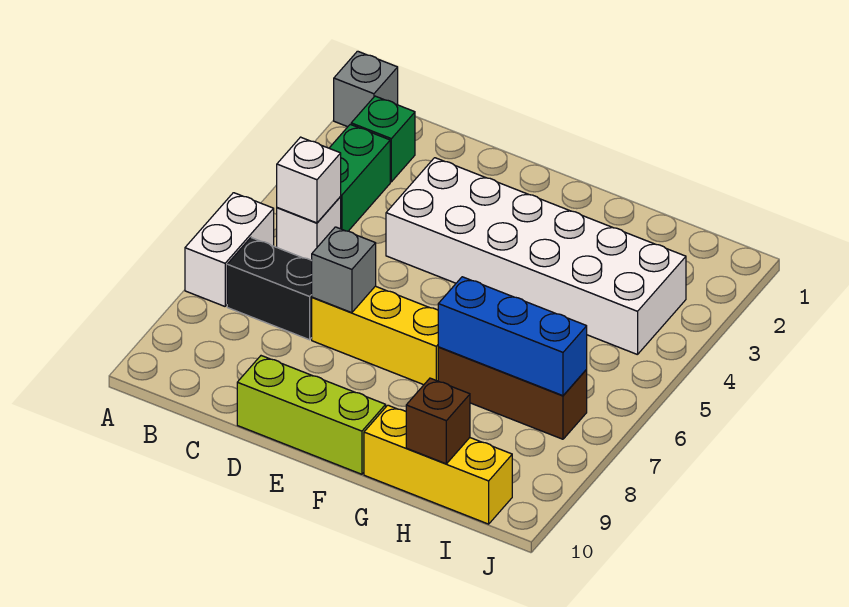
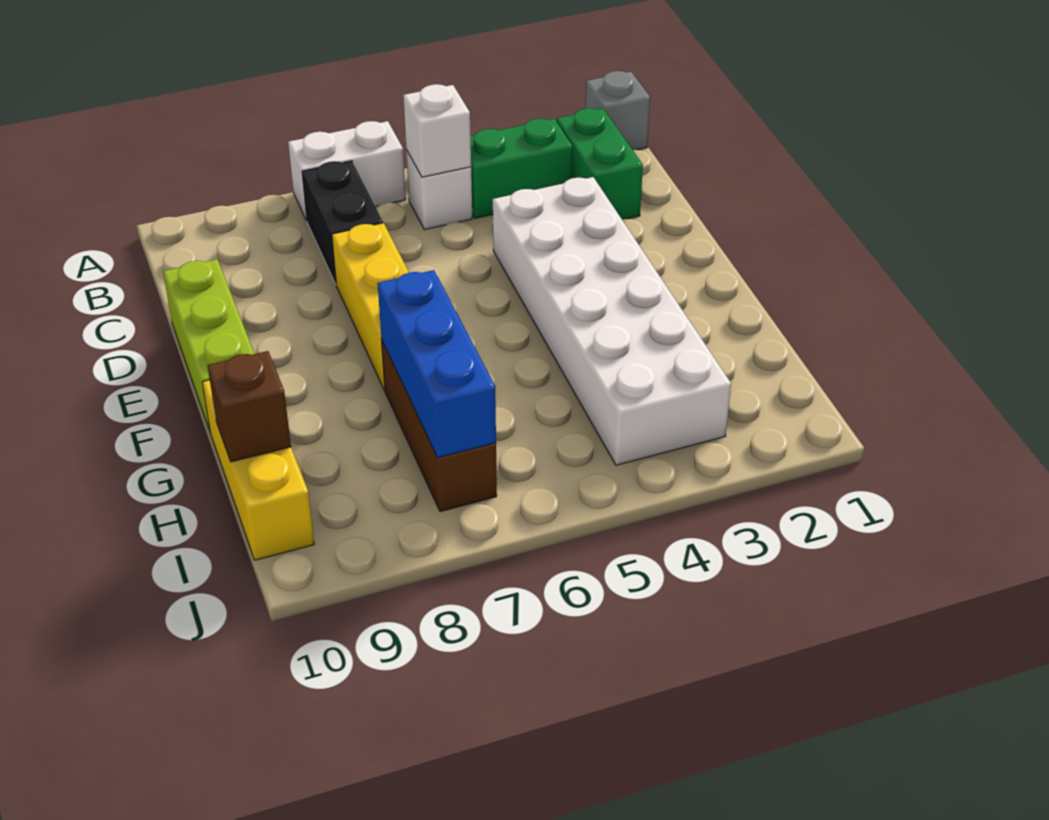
green 1x1 brick [351,96,415,182] -> green 1x2 brick [557,108,643,220]
grey 1x1 brick [312,227,376,313] -> none

